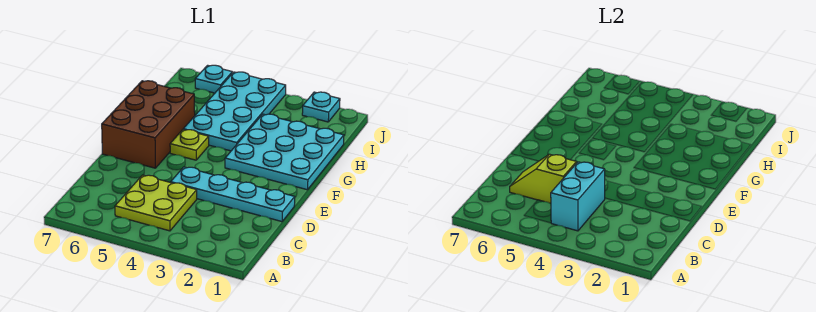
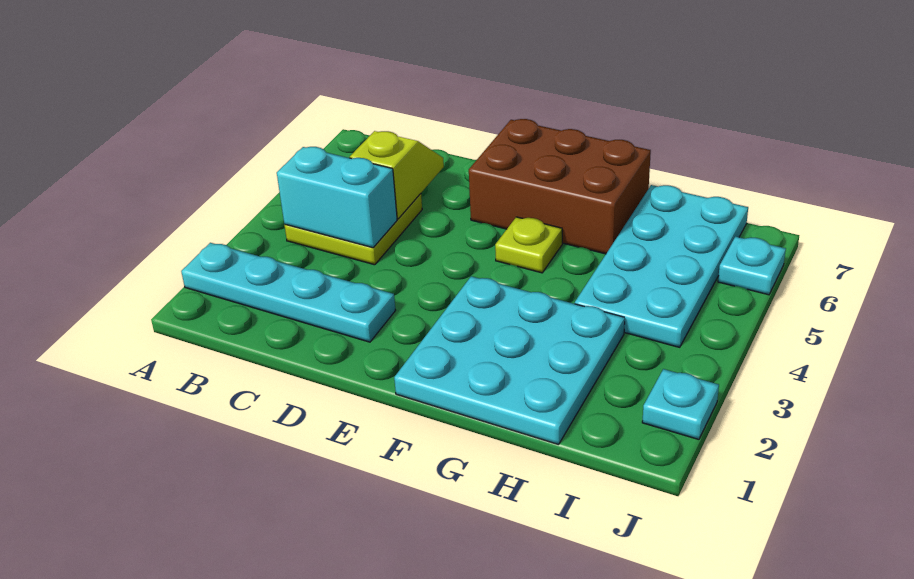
cyan 1x4 plate [171,167,295,222] -> cyan 1x4 plate turned to [181,243,396,342]
cyan 2x4 plate [183,72,286,151] -> cyan 2x4 plate turned to [575,185,748,347]

